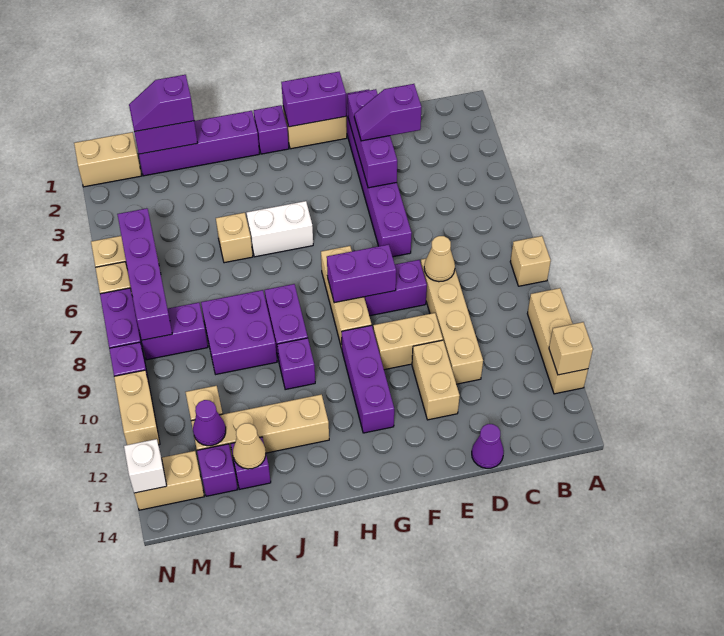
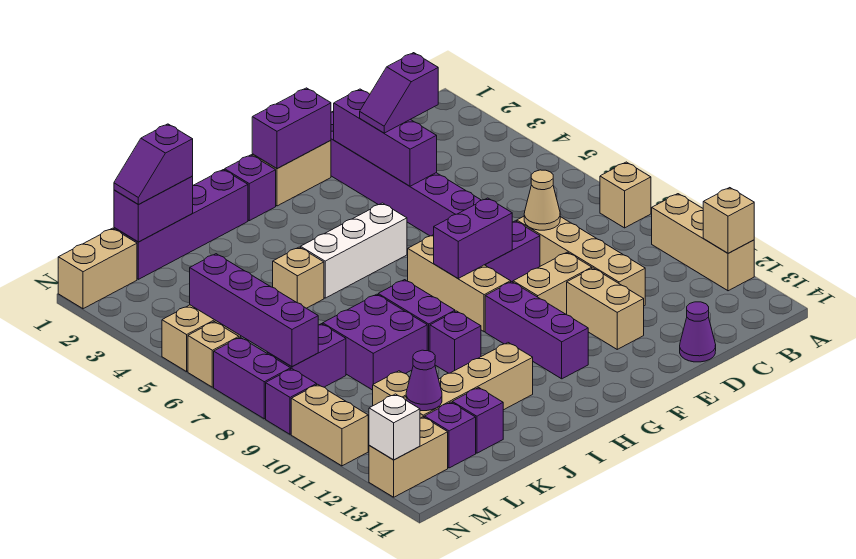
white 1x2 brick [247,201,313,257] -> white 1x3 brick [301,203,407,298]
tan 1x1 cone [233,423,266,469] -> none

